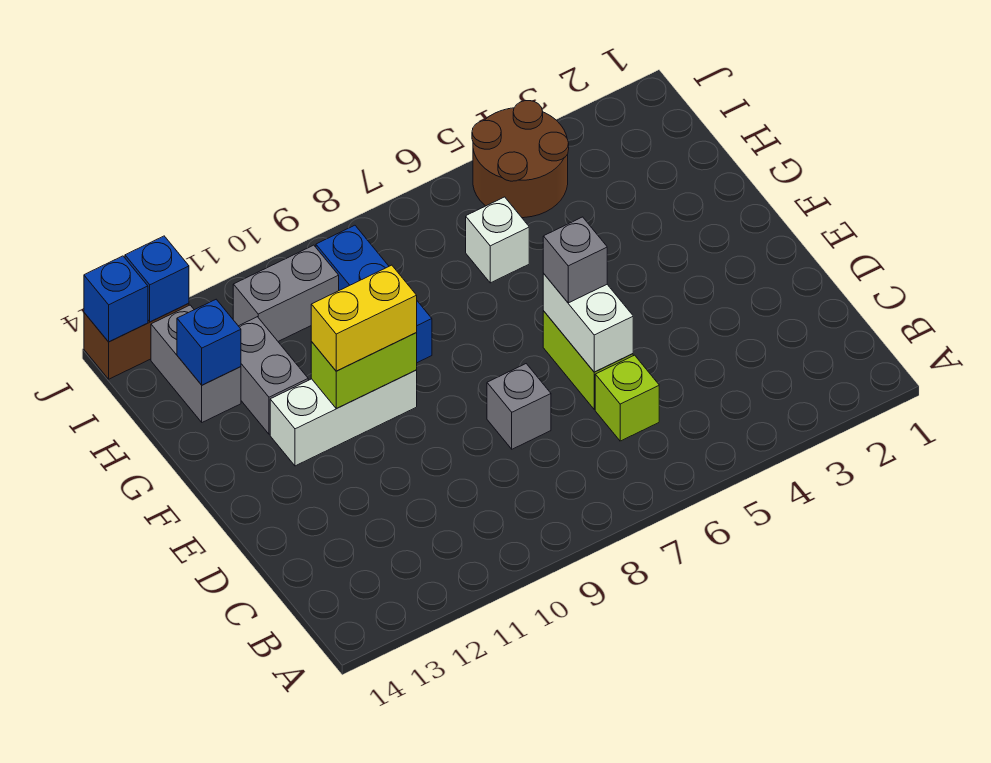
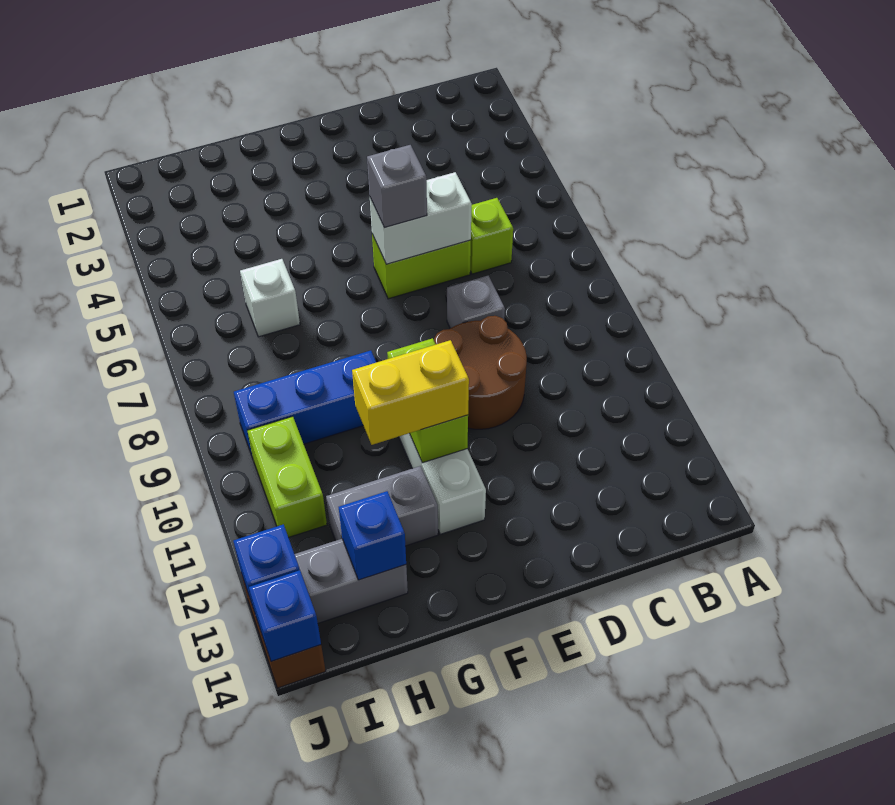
yellow 1x2 brick [311,265,417,371] -> yellow 1x2 brick turned to [352,340,469,445]
brown 2x2 round brick [472,101,569,218] -> brown 2x2 round brick moved to [434,316,527,429]
grey 1x2 brick [233,245,339,341] -> lime 1x2 brick [247,416,327,537]

